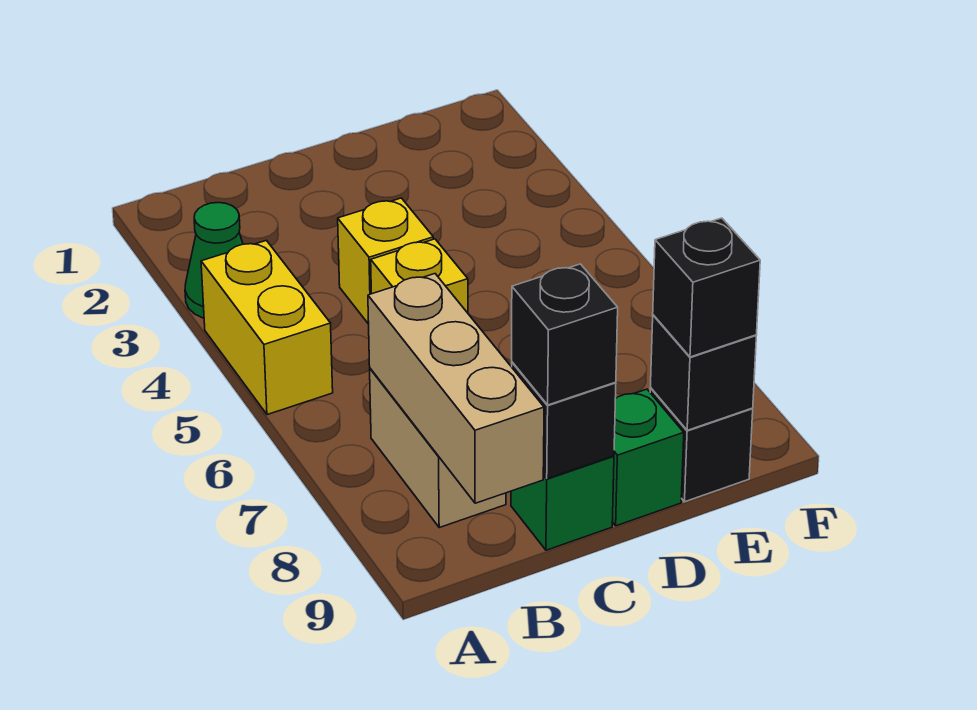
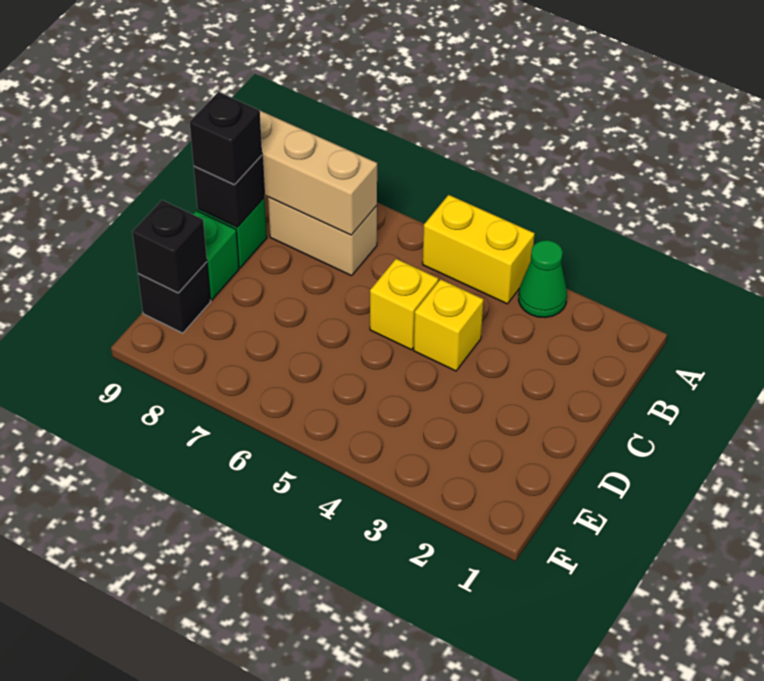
black 1x1 brick [653,218,760,357] -> none

